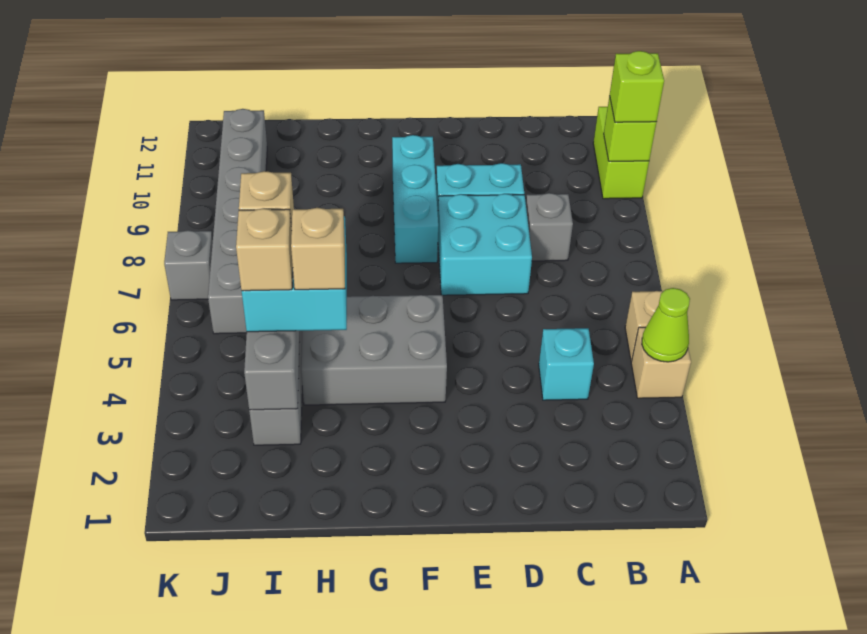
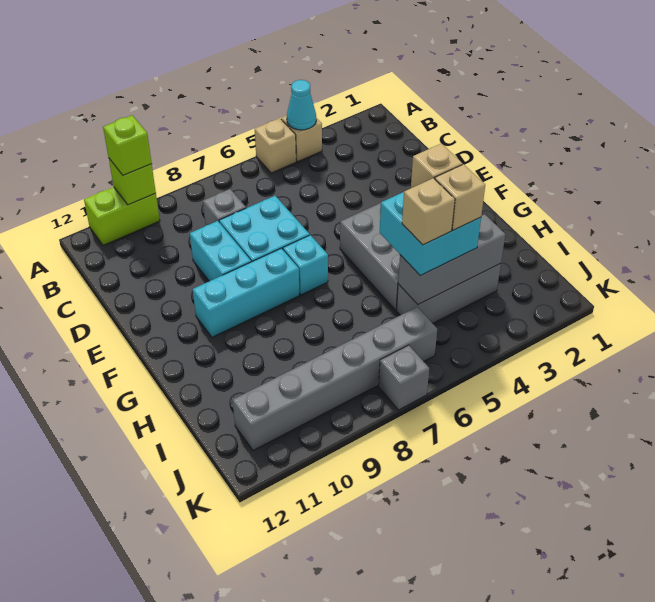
lime 1x1 cone [642,288,690,362] -> cyan 1x1 cone [287,80,316,130]
cyan 1x1 brick [539,328,594,400] -> cyan 1x1 brick moved to [283,235,328,295]

